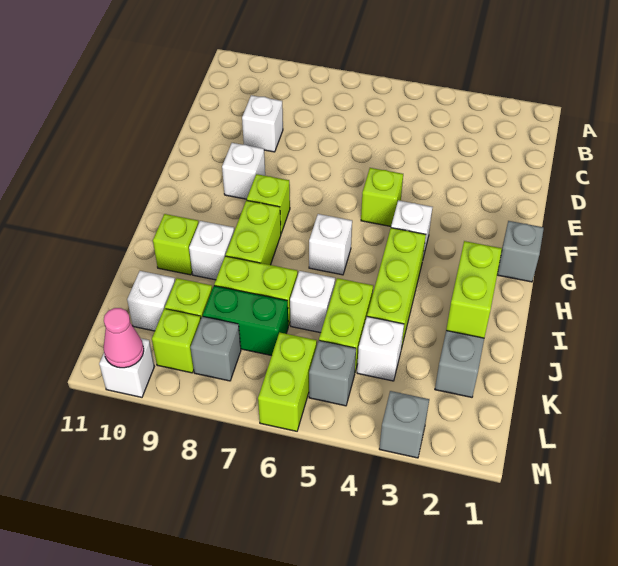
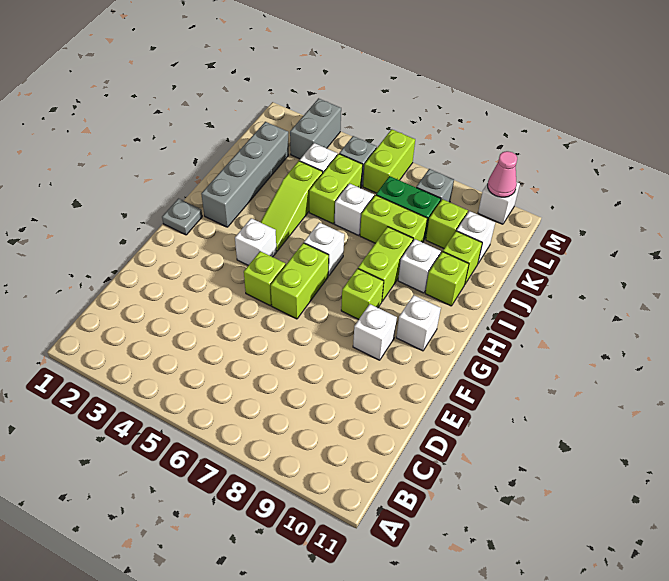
white 1x1 brick [242,95,283,152] -> white 1x1 brick moved to [396,295,441,351]
grey 1x1 brick [497,221,544,282] -> grey 1x1 plate [162,199,202,235]
lime 1x3 brick [367,228,426,348] -> lime 1x3 slope [260,161,323,251]
lime 1x2 brick [446,241,502,338] -> lime 1x2 brick moved to [271,243,329,319]
lime 1x1 brick [152,309,201,373] -> lime 1x1 brick moved to [443,231,482,284]
grey 1x1 brick [379,391,429,458] -> grey 1x2 brick [290,98,341,159]

